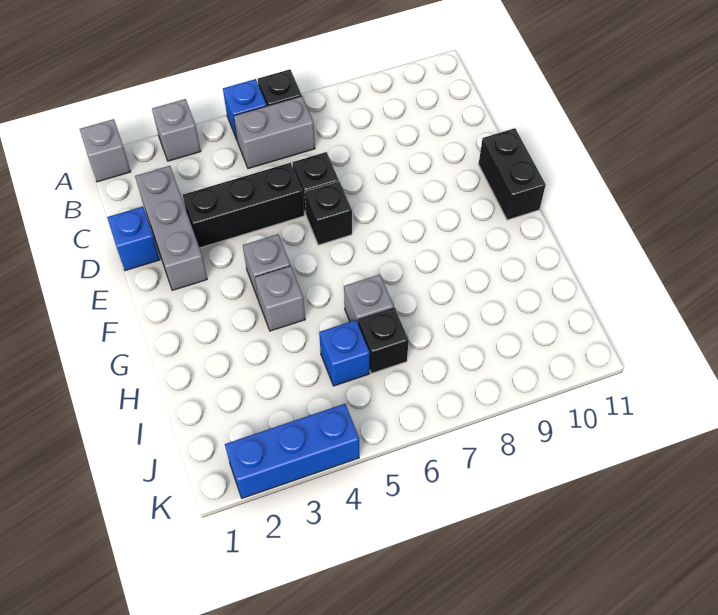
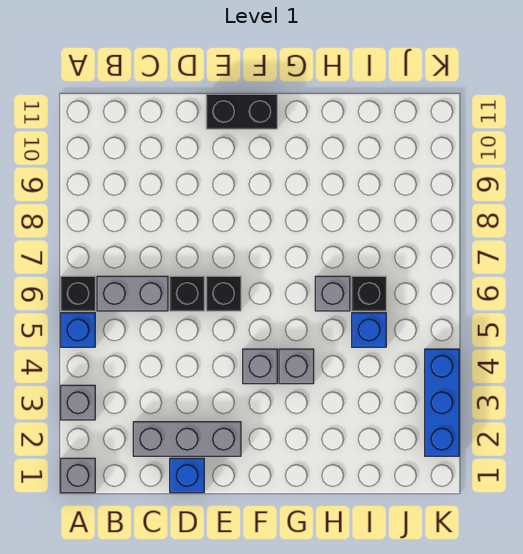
grey 1x2 brick [234,96,315,169] -> grey 1x2 brick turned to [97,276,168,311]
black 1x3 brick [183,163,304,248] -> none

